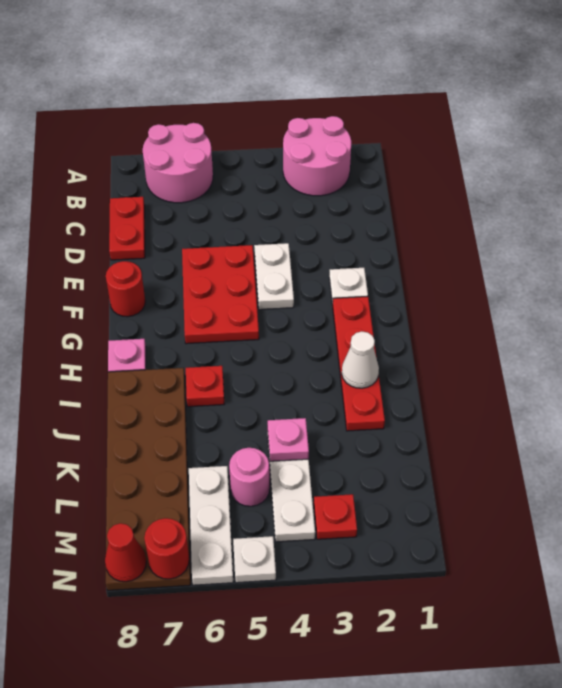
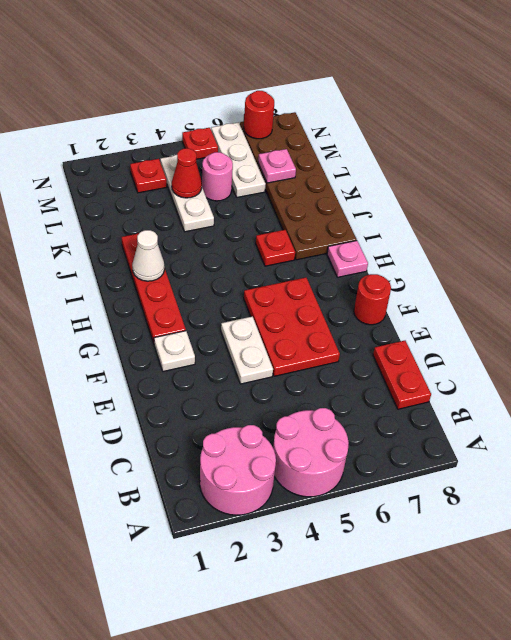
pink 2x2 round brick [143,123,213,203] -> pink 2x2 round brick moved to [273,408,349,497]
pink 1x1 plate [268,418,309,461] -> pink 1x1 plate moved to [258,149,296,183]
white 1x1 plate [233,536,276,583] -> red 1x1 plate [182,128,218,159]
red 1x1 cone [105,523,146,582] -> red 1x1 cone moved to [172,148,202,198]

